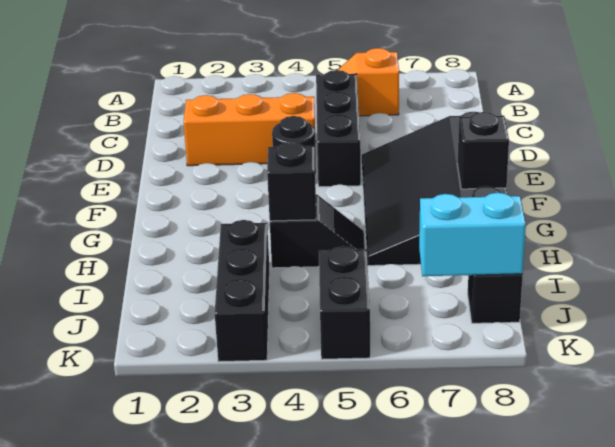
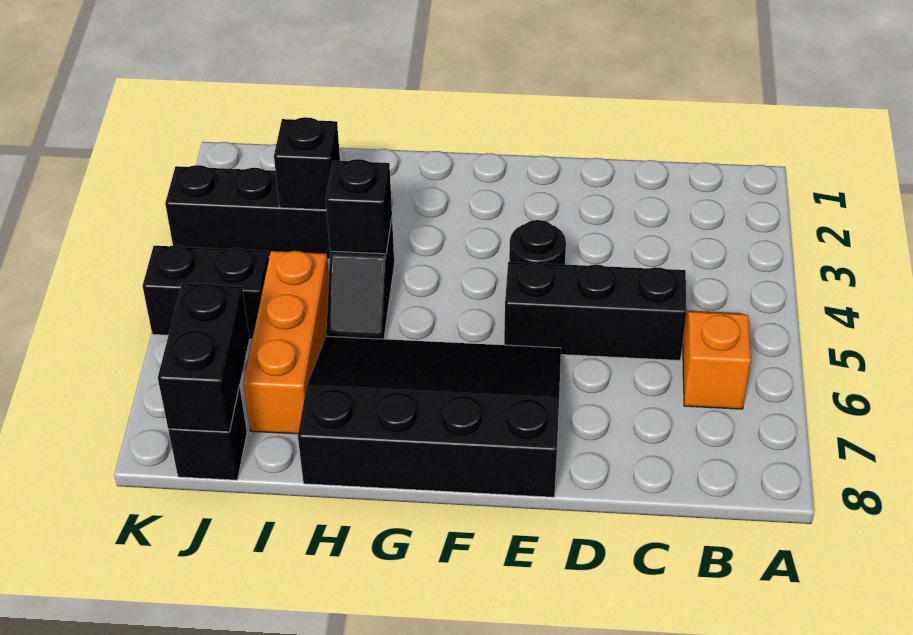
orange 1x3 brick [184,93,316,166] -> orange 1x3 brick moved to [243,251,329,434]
black 1x1 brick [458,112,509,189] -> black 1x1 brick moved to [274,117,340,210]
cyan 1x2 brick [419,193,526,276] -> black 1x2 brick [158,284,249,432]

